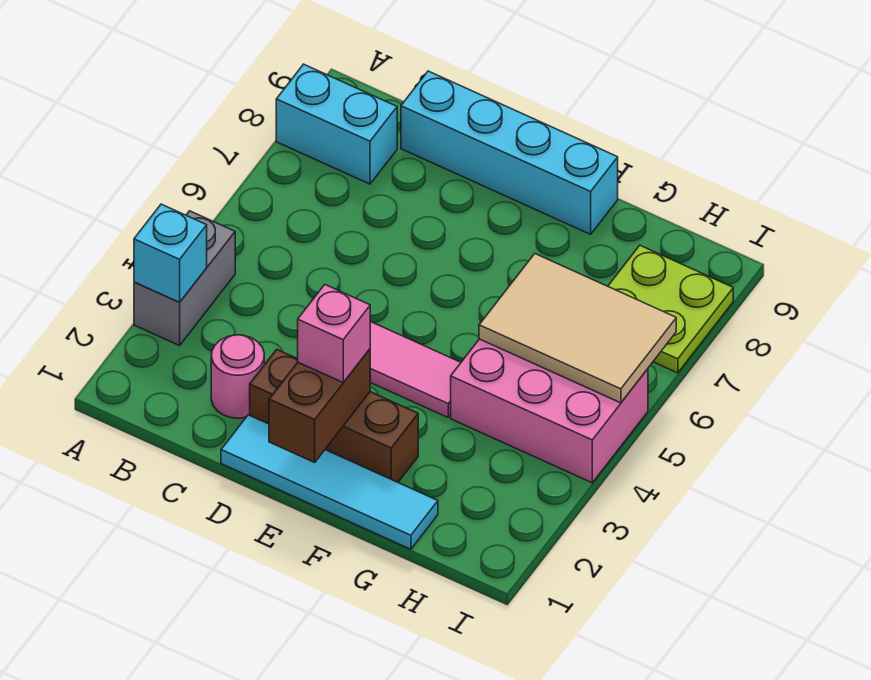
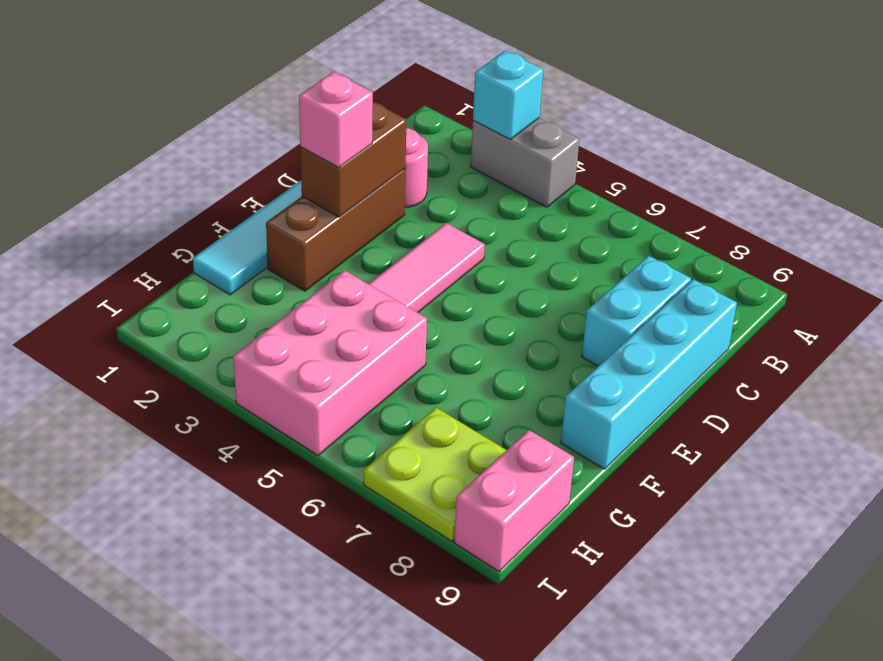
cyan 1x2 brick [276,64,397,184] -> cyan 1x2 brick moved to [582,256,691,366]
brown 1x2 brick [269,349,370,462] -> brown 1x2 brick turned to [300,102,406,217]
tan 2x3 tile [479,254,676,403] -> none
none -> pink 1x2 brick [454,430,574,571]

